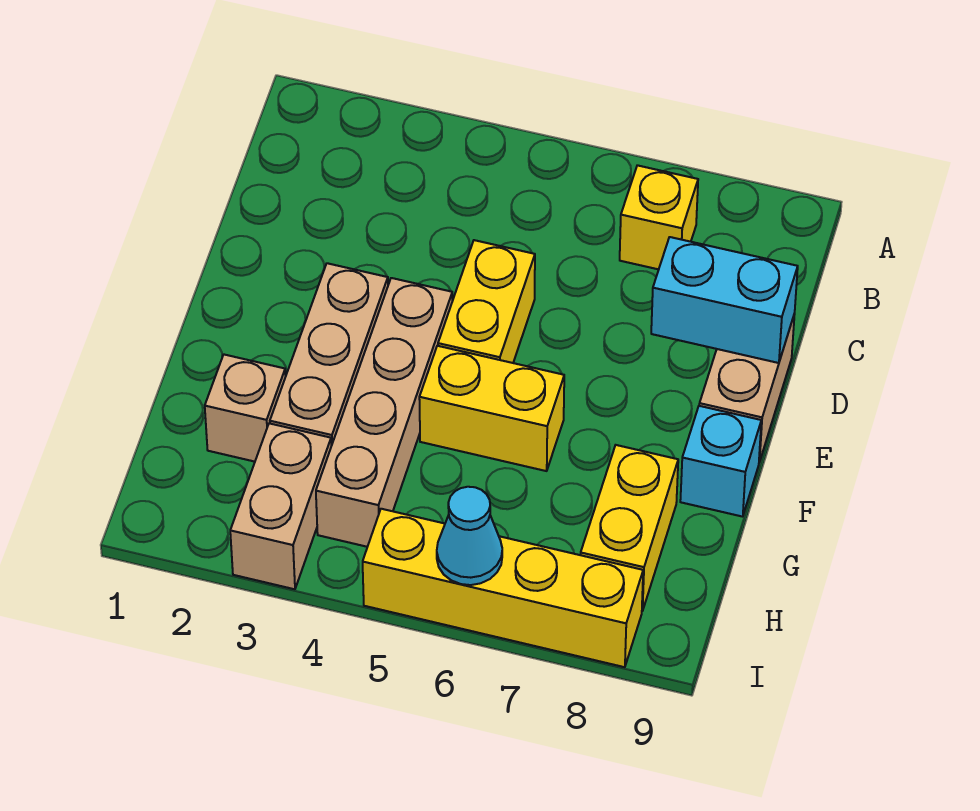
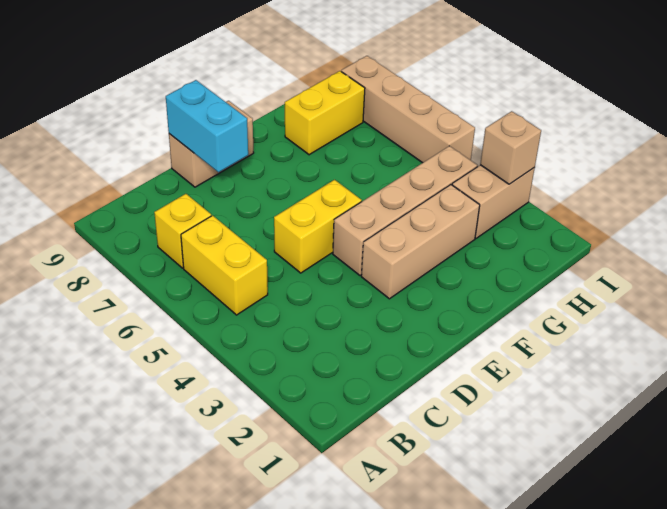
yellow 1x2 brick [419,346,564,471] -> yellow 1x2 brick moved to [181,216,268,315]
cyan 1x1 brick [680,406,761,517] -> none
tan 1x1 brick [205,355,286,462] -> tan 1x1 brick moved to [480,111,541,184]
yellow 1x4 brick [363,509,643,667] -> tan 1x4 brick [341,56,475,163]
cyan 1x1 cone [437,487,502,585] -> none

